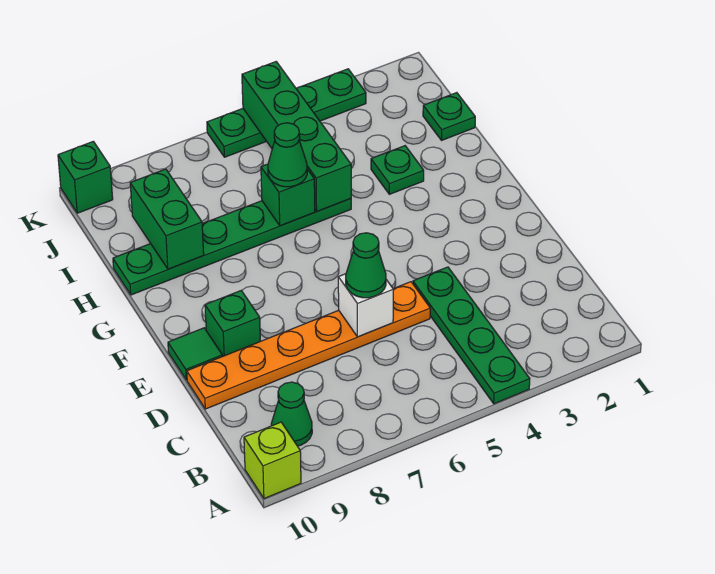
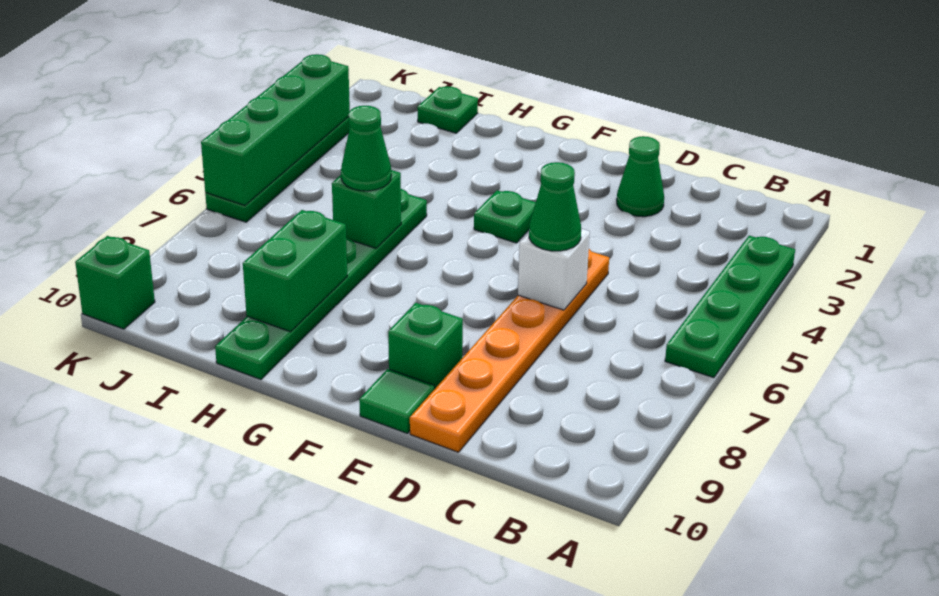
green 1x4 plate [413,267,530,404] -> green 1x4 plate turned to [665,236,795,378]
lime 1x1 brick [244,422,301,499] -> none
green 1x1 cone [271,382,312,446] -> green 1x1 cone moved to [617,136,664,217]
green 1x1 plate [371,146,424,194] -> green 1x1 plate moved to [474,190,536,243]
green 1x4 brick [242,62,351,211] -> green 1x4 brick turned to [201,54,350,205]
green 1x2 brick [130,169,204,269] -> green 1x2 brick turned to [243,210,347,332]

